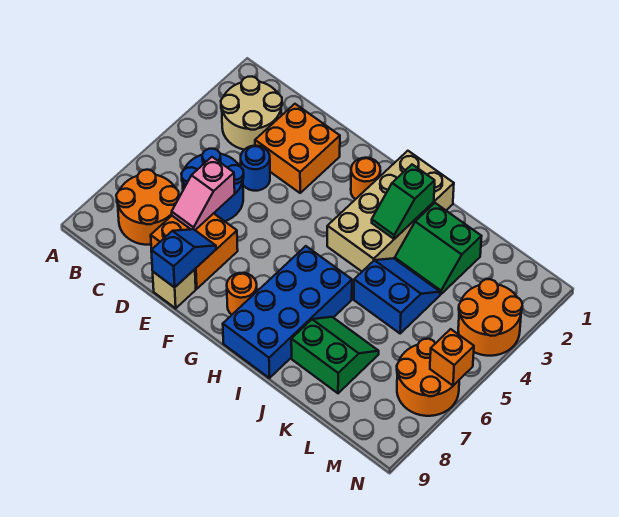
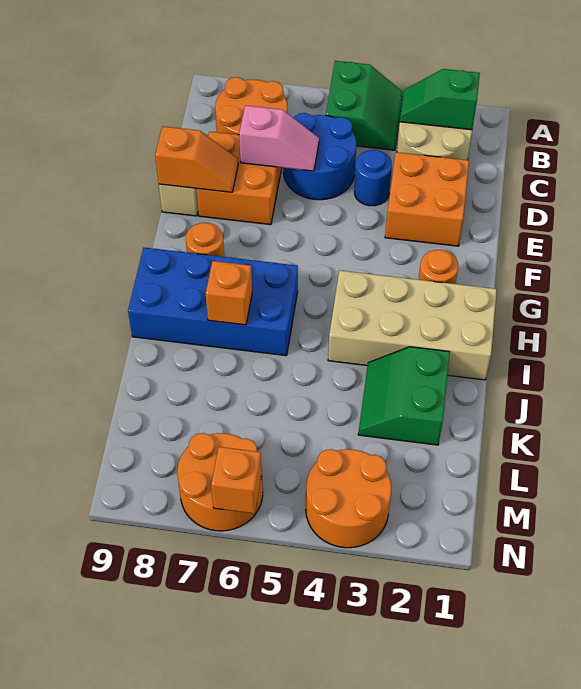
pink 1x2 slope [172,157,235,230] -> pink 1x2 slope turned to [239,106,319,171]
blue 1x2 slope [151,229,216,287] -> orange 1x2 slope [155,126,238,192]
green 1x2 slope [372,165,435,239] -> green 1x2 slope moved to [400,69,480,130]
none -> orange 1x1 brick [206,261,252,325]
blue 2x2 slope [354,258,440,333] -> none
green 2x2 slope [291,317,379,393] -> green 2x2 slope moved to [326,61,403,150]

